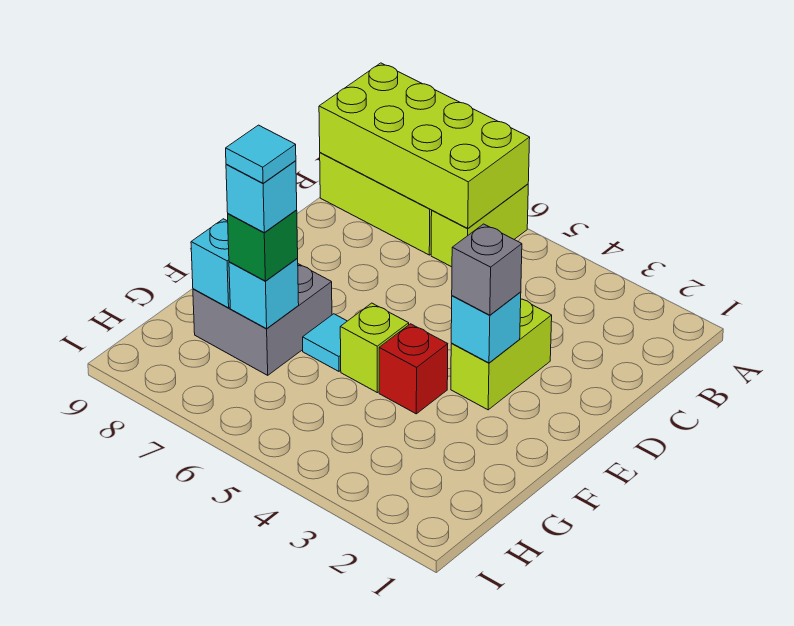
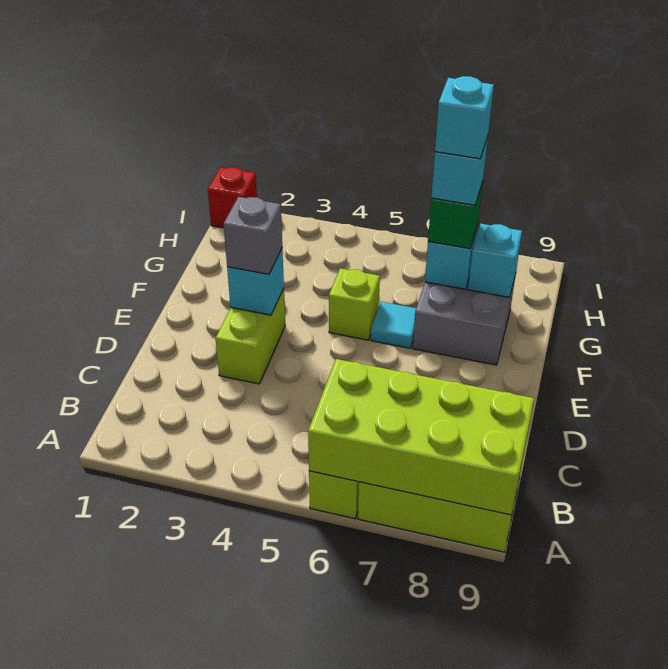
red 1x1 brick [379,324,448,414] -> red 1x1 brick moved to [208,167,257,228]
cyan 1x1 tile [226,125,296,183] -> cyan 1x1 brick [435,76,494,159]

